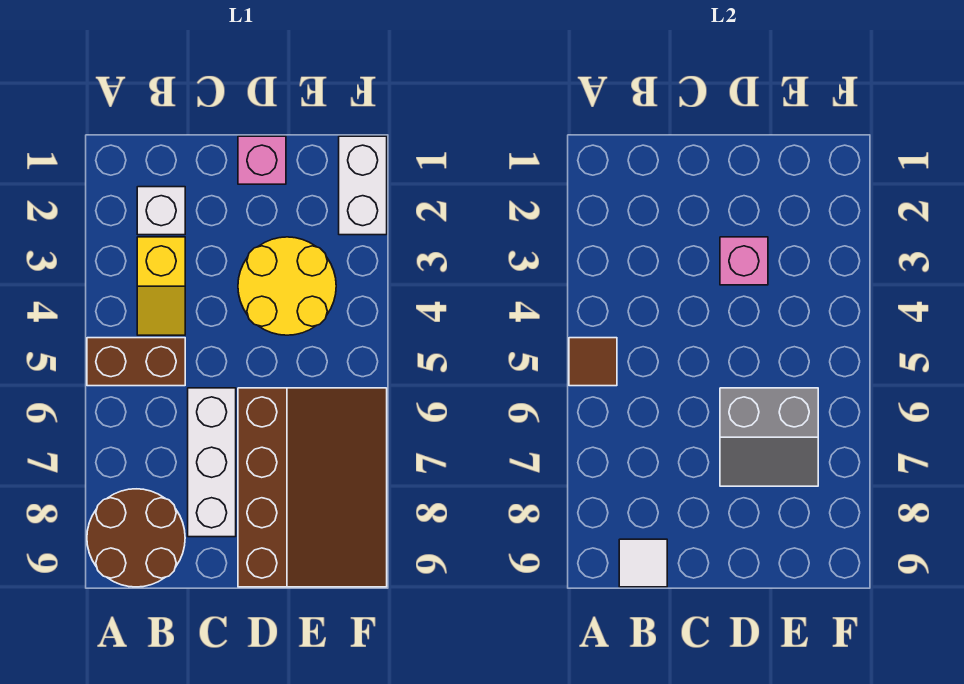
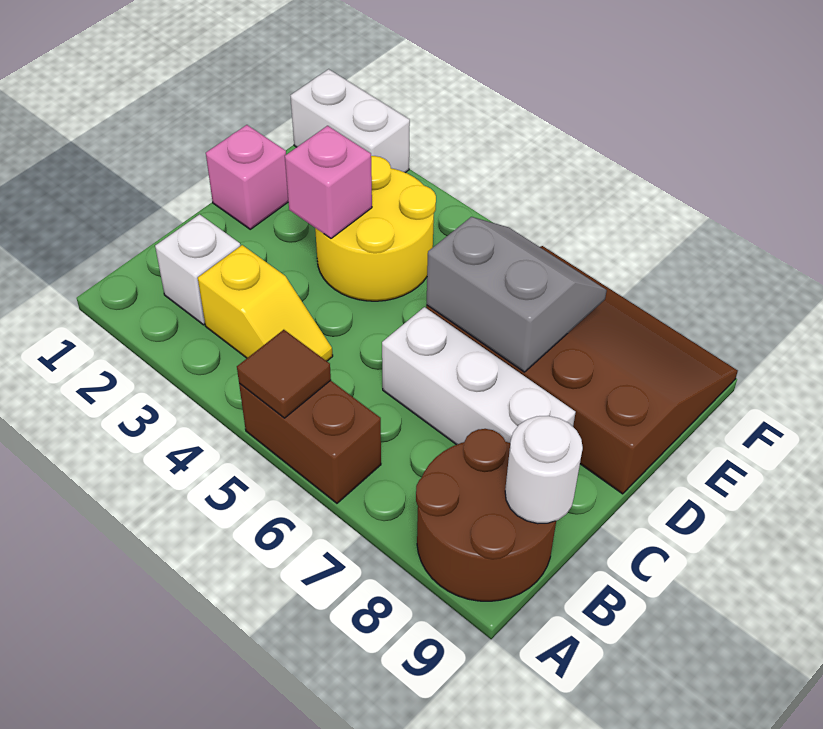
brown 1x2 brick [87,338,185,386] -> brown 1x2 brick turned to [239,380,381,503]
white 1x1 tile [619,539,667,587] -> white 1x1 round brick [505,416,583,524]
grey 2x2 slope [720,388,818,486] -> grey 2x2 slope turned to [426,217,607,372]

